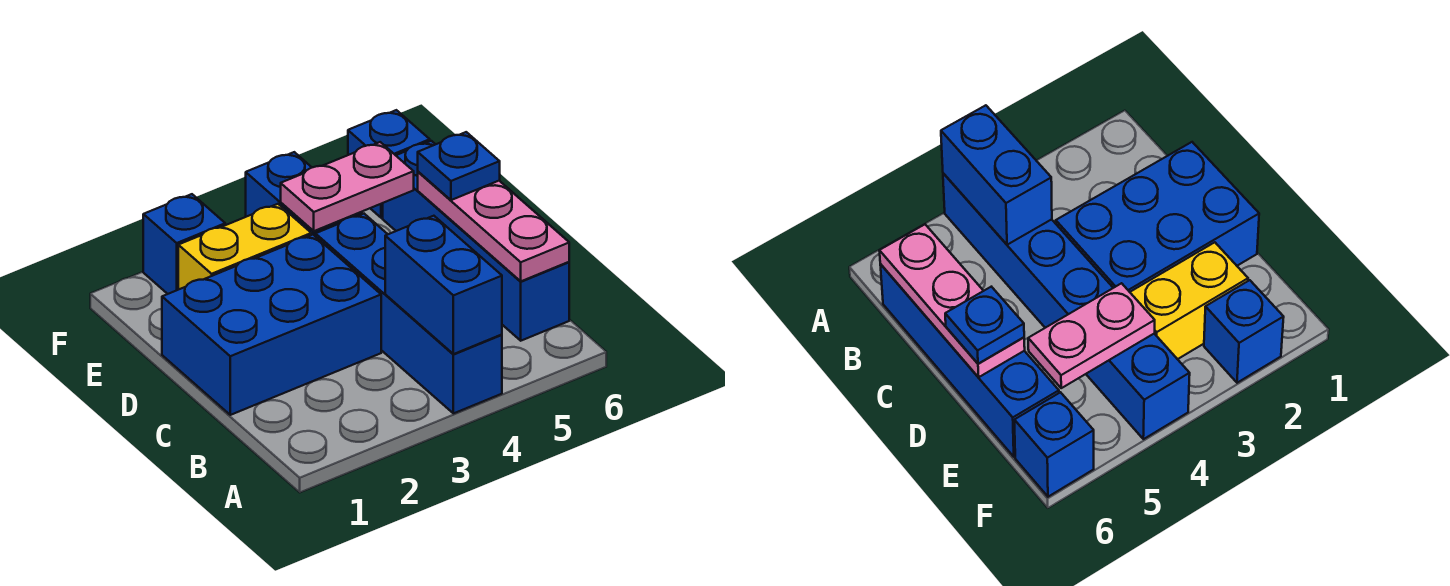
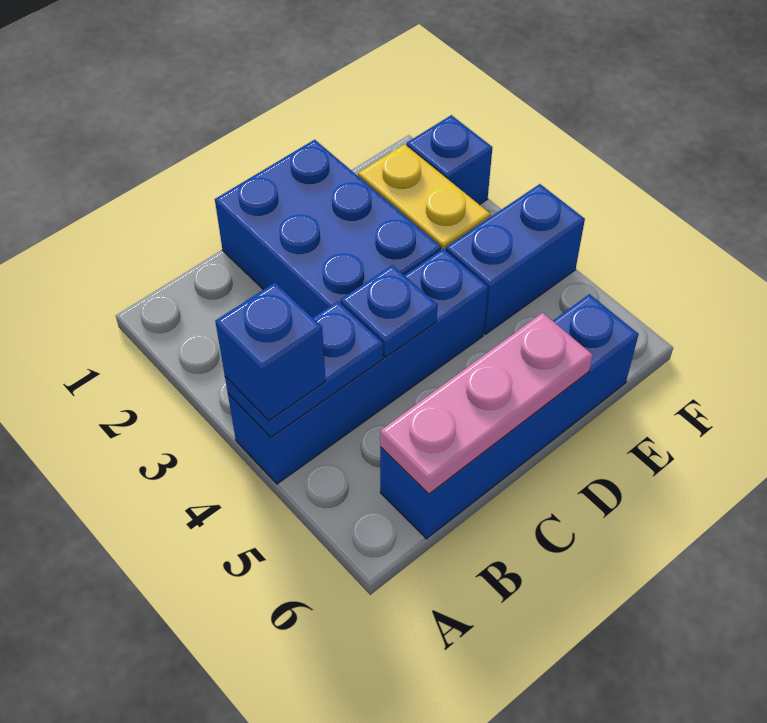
blue 1x2 brick [385,216,502,354] -> blue 1x2 plate [225,301,383,437]
blue 1x1 plate [418,132,500,200] -> blue 1x1 plate moved to [341,265,438,357]
pink 1x2 plate [281,142,414,231] -> none
blue 1x1 brick [348,110,430,218] -> blue 1x1 brick moved to [215,283,326,421]

